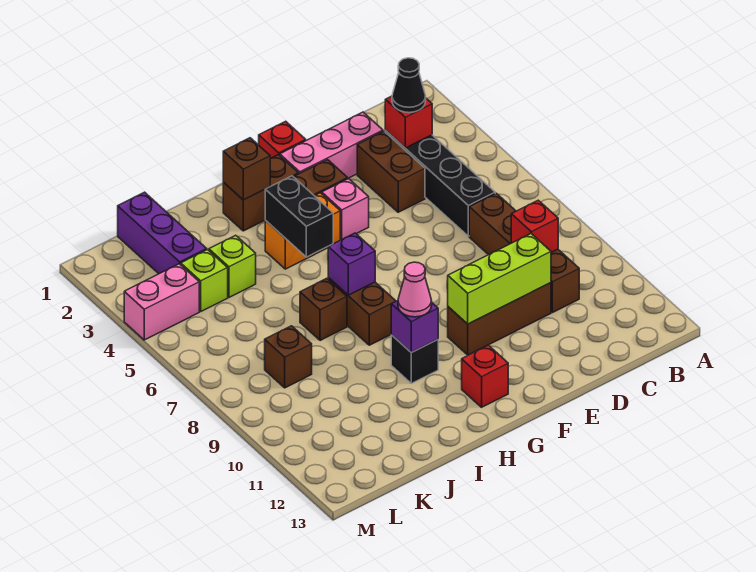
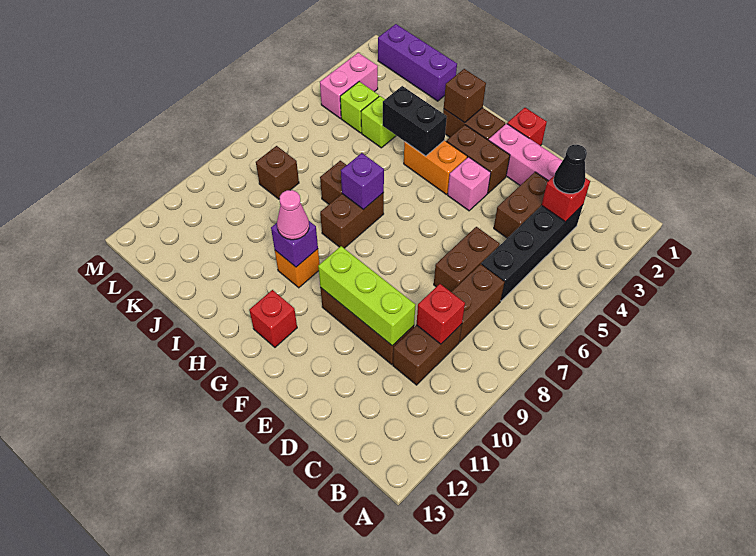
none -> brown 1x2 brick [434,227,500,292]
black 1x2 brick [265,176,333,257] -> black 1x2 brick turned to [383,86,447,156]
black 1x1 brick [391,335,438,383] -> orange 1x1 brick [275,249,320,288]
purple 1x3 brick [118,192,207,274] -> purple 1x3 brick turned to [378,24,457,101]
pink 1x2 brick [124,264,199,340] -> pink 1x2 brick turned to [320,53,378,118]

